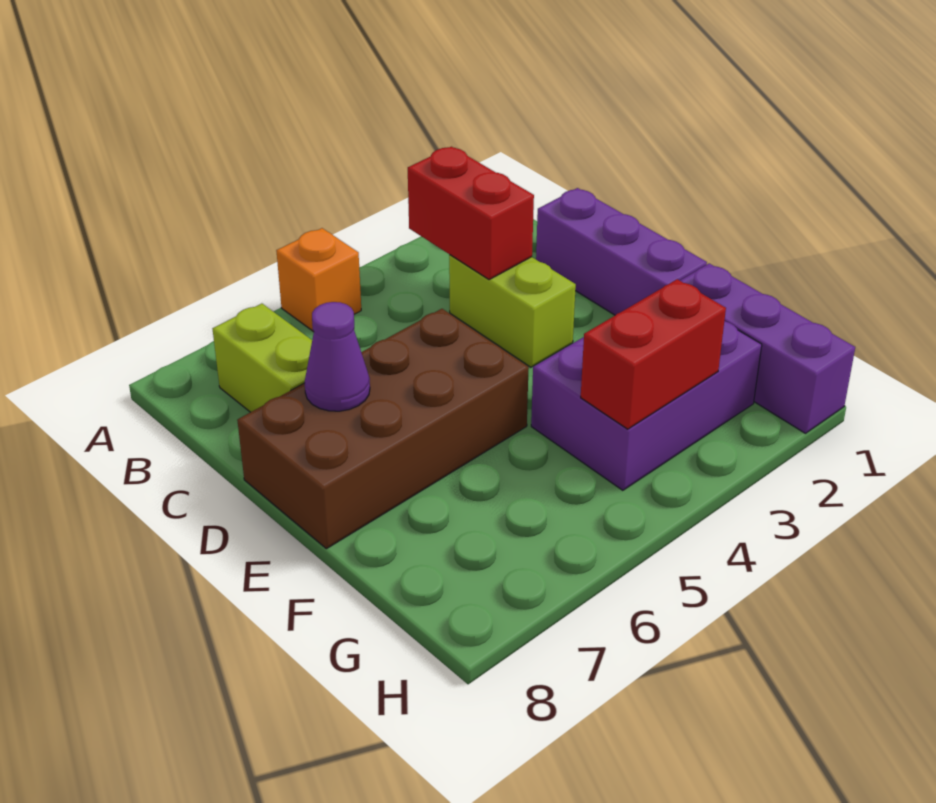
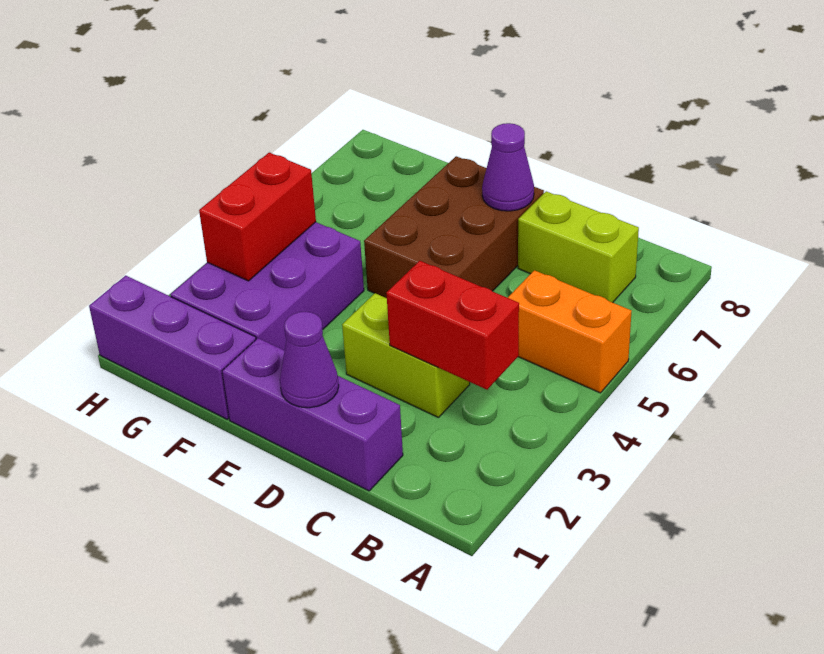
orange 1x1 brick [276,228,361,332] -> orange 1x2 brick [508,270,631,393]
none -> purple 1x1 cone [280,312,339,408]
brown 2x4 brick [237,309,529,549] -> brown 2x3 brick [364,156,544,298]

